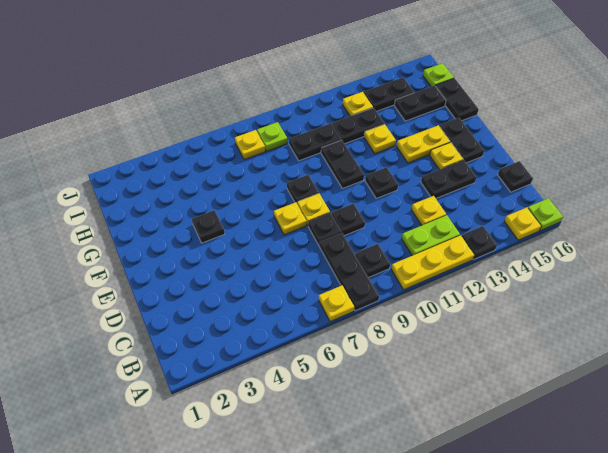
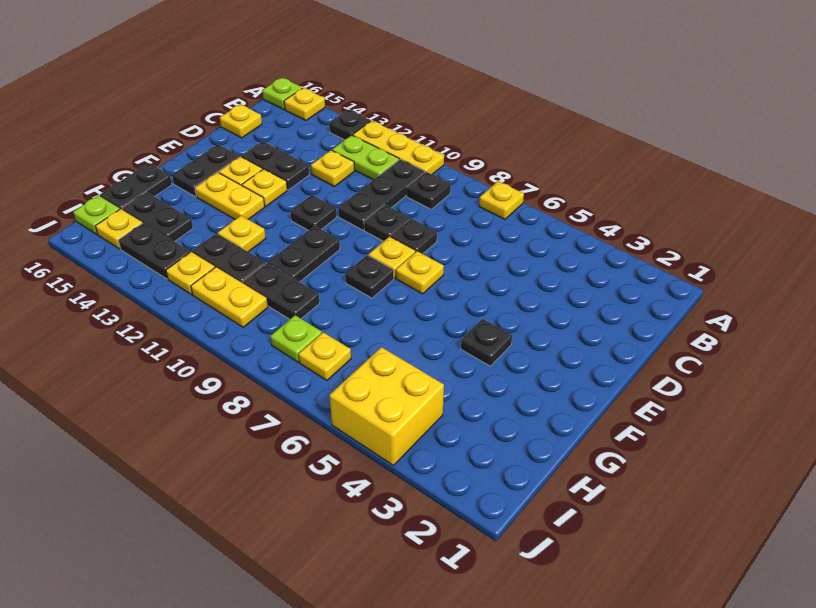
black 1x3 plate [319,233,379,311] -> black 1x3 plate moved to [338,159,425,230]
black 1x1 plate [498,161,533,192] -> yellow 1x1 plate [220,104,262,138]
none -> yellow 1x1 plate [242,169,287,206]
none -> yellow 2x2 brick [329,347,444,465]
none -> yellow 1x2 plate [191,267,268,327]
none -> yellow 1x1 plate [96,209,142,249]

